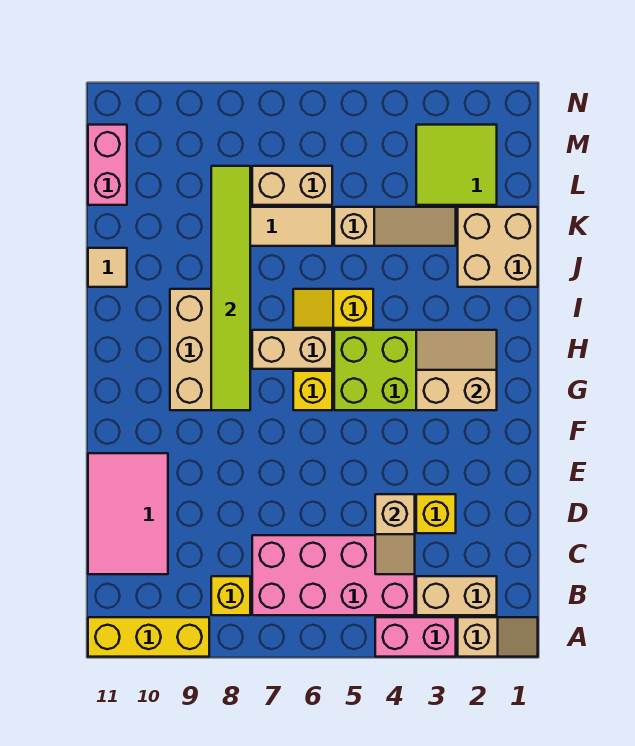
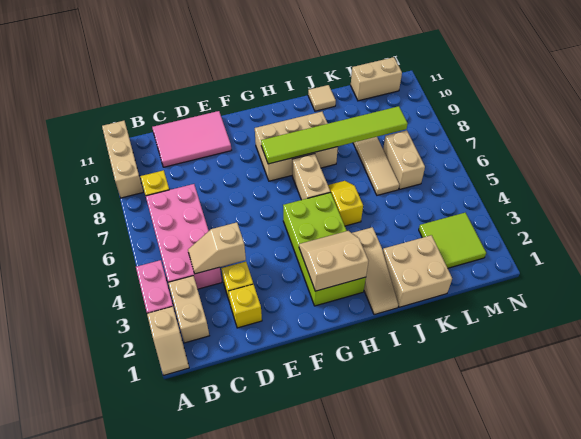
yellow 1x3 brick [88,617,209,657] -> tan 1x3 brick [102,121,143,198]
tan 2x2 slope [416,330,497,410] -> tan 2x2 slope turned to [299,231,368,291]
yellow 1x1 brick [293,371,332,410] -> yellow 1x1 brick moved to [228,284,262,328]
tan 1x3 slope [334,207,456,246] -> tan 1x3 slope moved to [352,227,398,315]
pink 1x2 brick [88,125,127,205] -> tan 1x2 brick [351,57,402,101]

